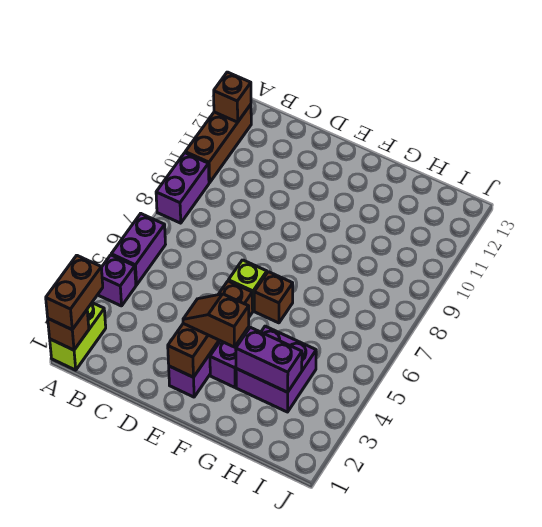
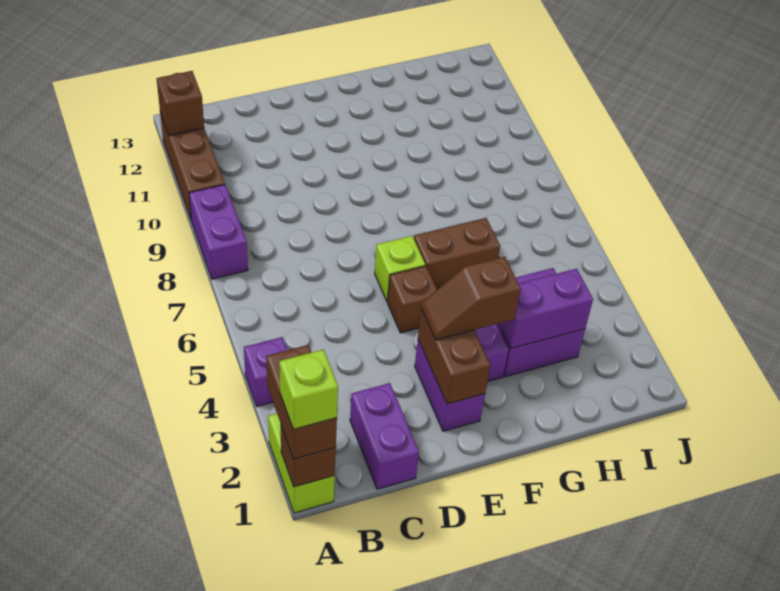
none -> lime 1x1 brick [279,350,338,429]
purple 1x2 brick [111,214,165,285] -> purple 1x2 brick moved to [350,383,419,489]
brown 1x1 brick [254,272,293,323] -> brown 1x2 brick [414,218,500,289]

